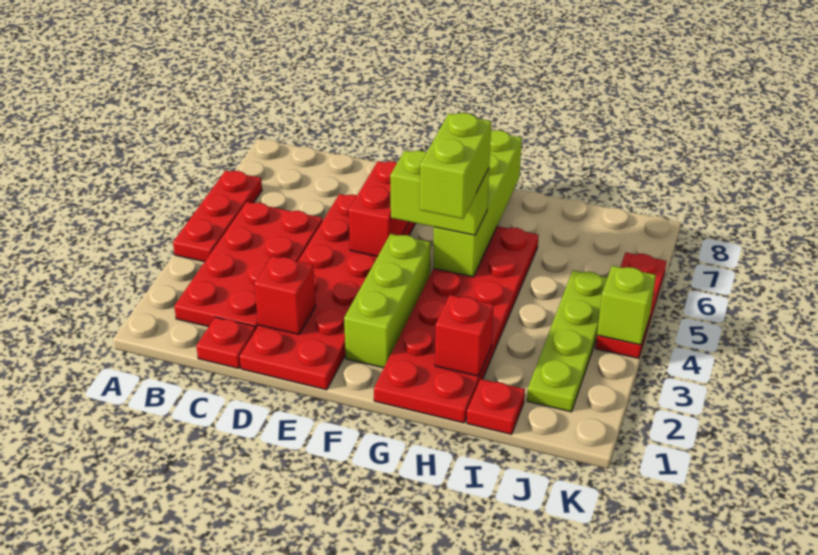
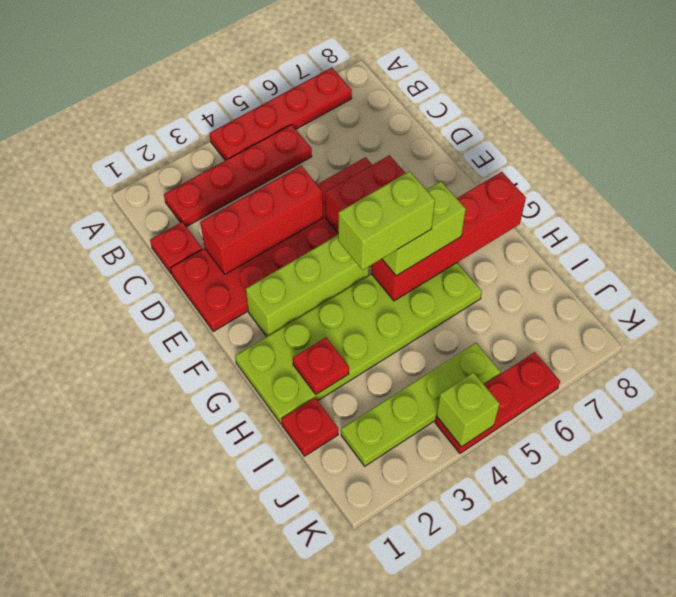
red 1x3 plate [173,171,262,262] -> red 1x4 plate [209,68,352,160]
red 2x4 plate [174,202,323,328] -> red 1x4 plate [164,125,312,227]
red 1x1 brick [254,256,316,334] -> red 1x3 brick [200,166,323,274]
lime 1x2 brick [390,151,489,235] -> lime 1x2 brick turned to [382,181,466,276]
red 2x6 plate [374,226,539,423] -> lime 2x6 plate [235,263,482,424]
lime 1x4 brick [433,130,522,277] -> red 1x4 brick [371,172,526,301]
red 1x1 brick [435,295,494,376] -> red 1x1 plate [293,337,349,394]

